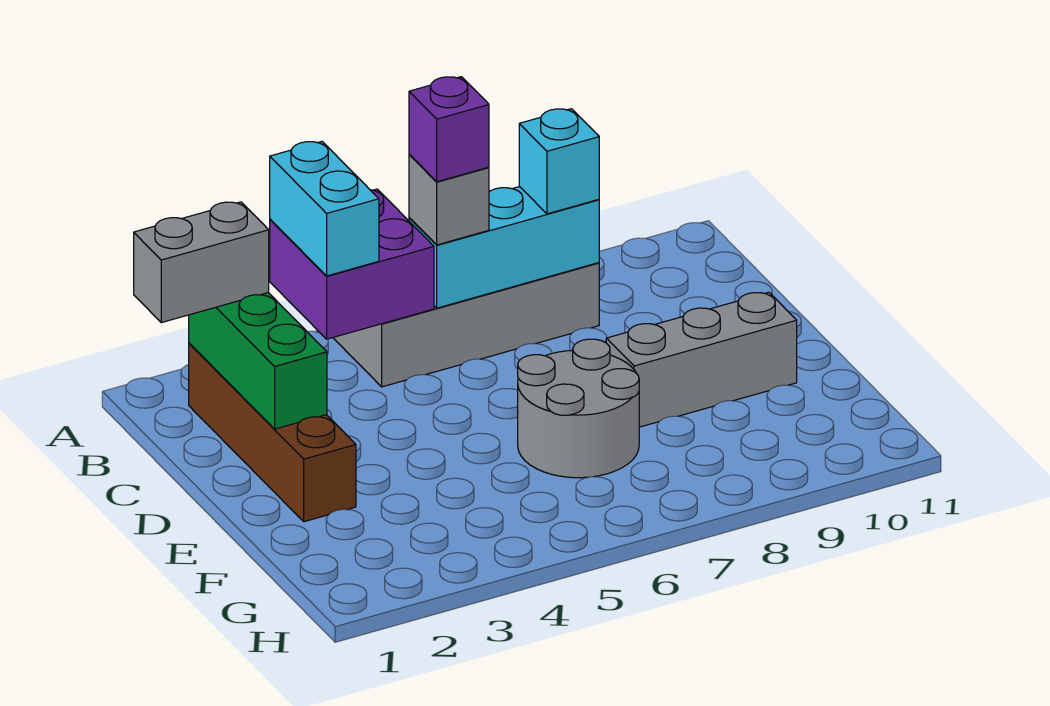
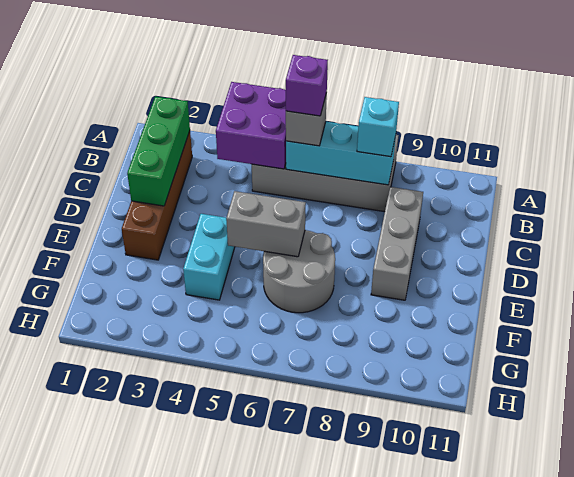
cyan 1x2 brick [270,142,379,276] -> cyan 1x2 brick moved to [183,214,235,300]
grey 1x2 brick [134,202,269,323] -> grey 1x2 brick moved to [226,191,306,257]
grey 1x3 brick [606,292,797,427] -> grey 1x3 brick turned to [371,187,423,300]

